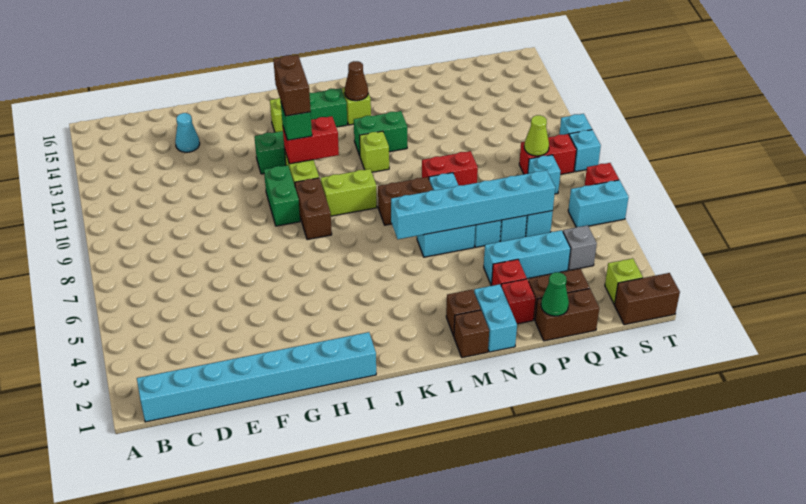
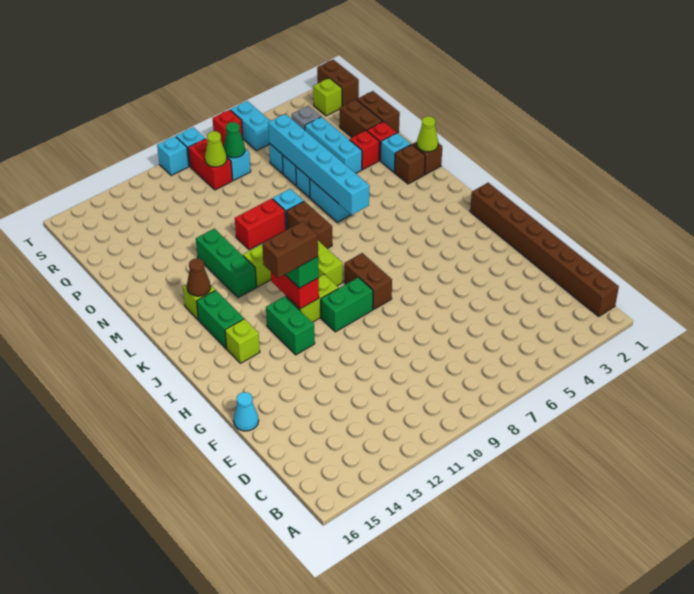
cyan 1x8 brick [137,332,376,422] -> brown 1x8 brick [470,183,619,316]
cyan 1x1 cone [175,113,200,152] -> cyan 1x1 cone moved to [234,392,259,431]
brown 1x2 brick [295,178,332,240] -> brown 1x2 brick turned to [344,253,392,309]
green 1x2 brick [354,111,407,156] -> green 1x3 brick [196,228,257,298]
none -> lime 1x1 cone [417,116,438,152]
cyan 1x2 brick [474,284,517,352] -> cyan 1x1 brick [380,133,411,172]
red 1x2 brick [422,151,478,185] -> red 1x2 brick turned to [235,199,286,250]
green 1x1 cone [541,272,569,316] -> green 1x1 cone moved to [224,122,245,158]

